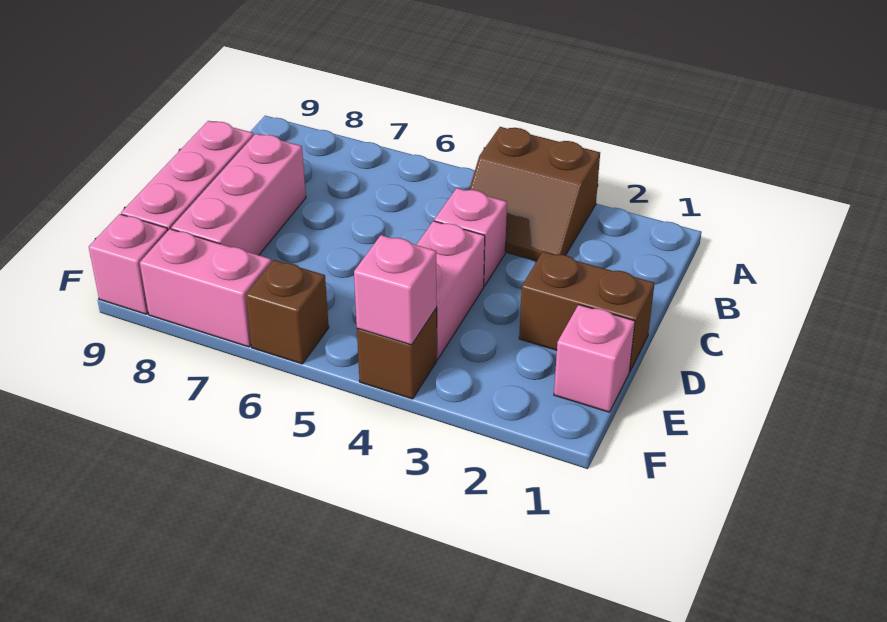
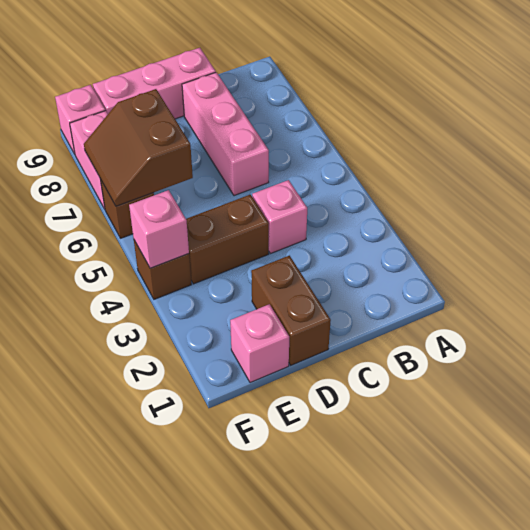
brown 2x2 slope [469,127,600,261] -> brown 2x2 slope moved to [84,89,193,206]
pink 1x3 brick [171,134,306,255] -> pink 1x3 brick turned to [182,72,269,196]
pink 1x2 brick [417,221,485,359] -> brown 1x2 brick [186,195,269,284]

